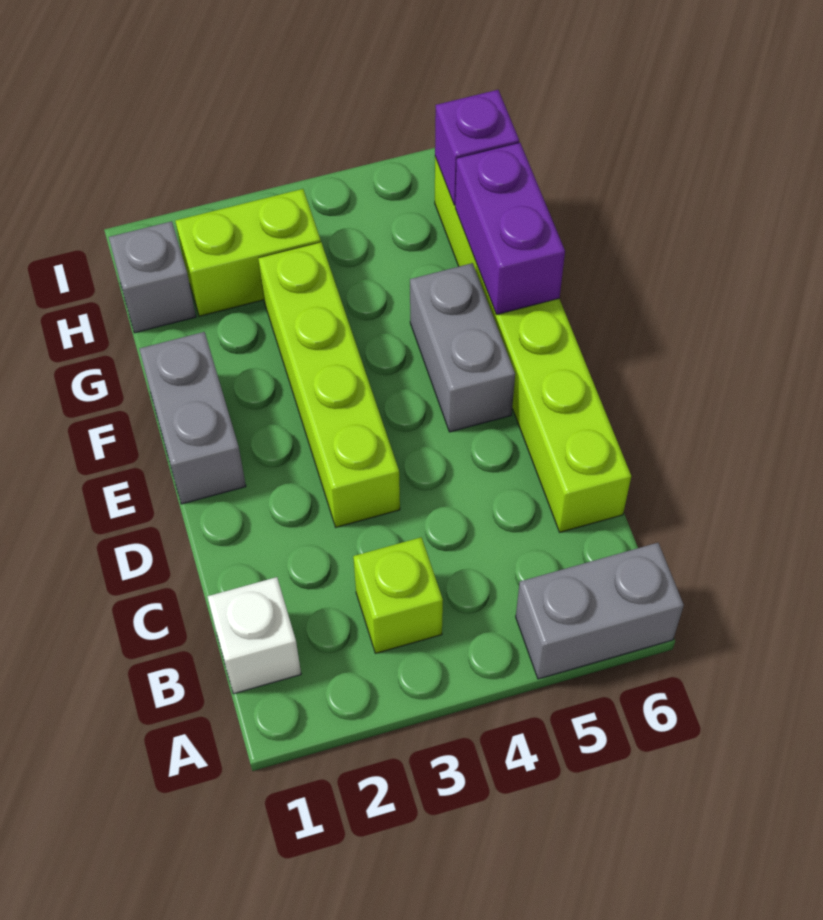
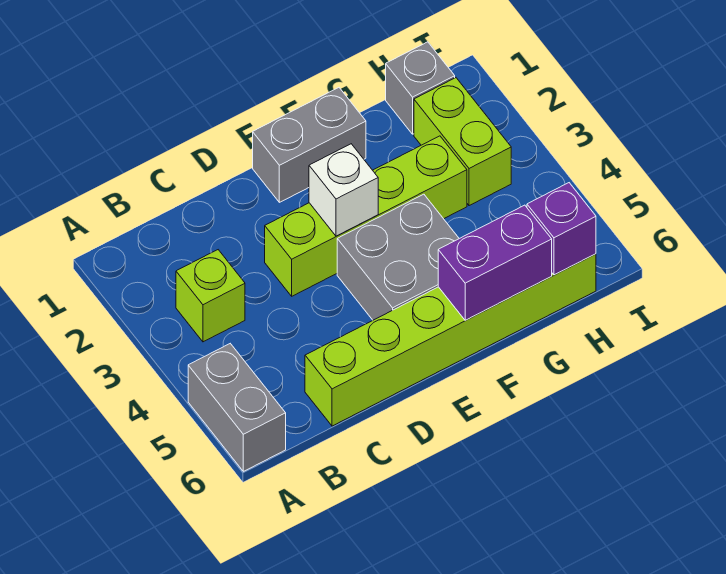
white 1x1 brick [207,577,301,694] -> white 1x1 brick moved to [309,144,378,236]
grey 1x2 brick [410,263,515,432] -> grey 2x2 brick [337,194,459,320]

